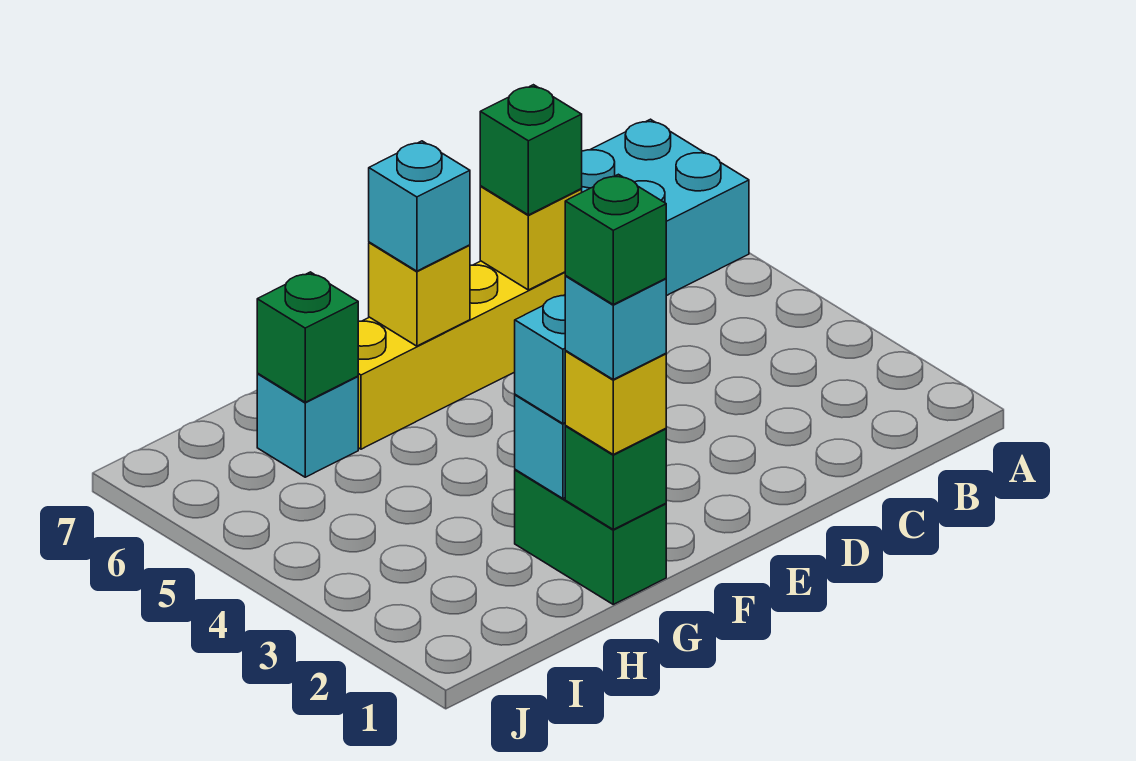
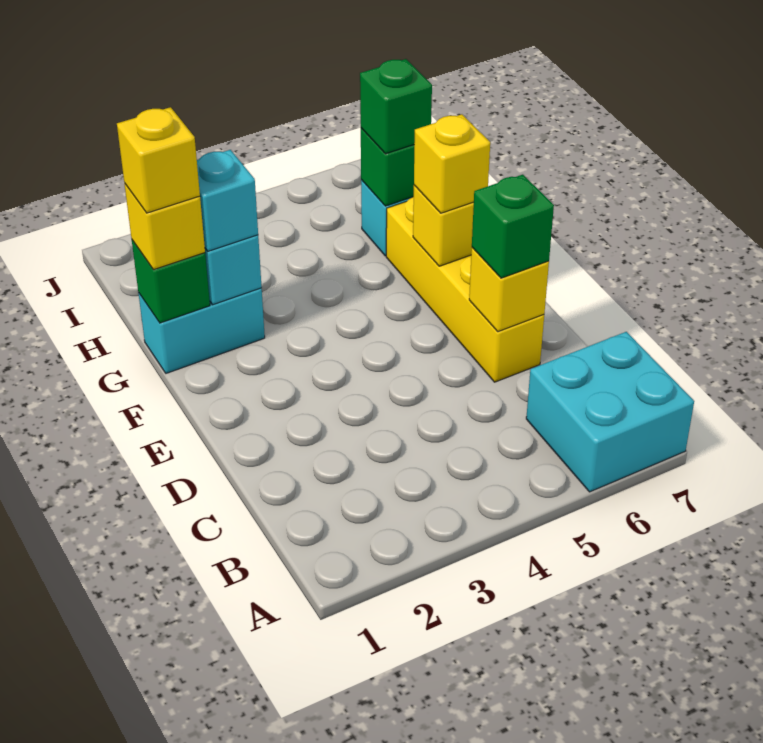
cyan 1x1 brick [369,141,470,271] -> yellow 1x1 brick [414,114,490,213]
green 1x2 brick [515,470,666,604] -> cyan 1x2 brick [138,288,265,373]
cyan 1x1 brick [565,276,666,379] -> yellow 1x1 brick [117,107,200,213]
green 1x1 brick [565,174,666,305] -> green 1x1 brick moved to [360,59,432,154]

